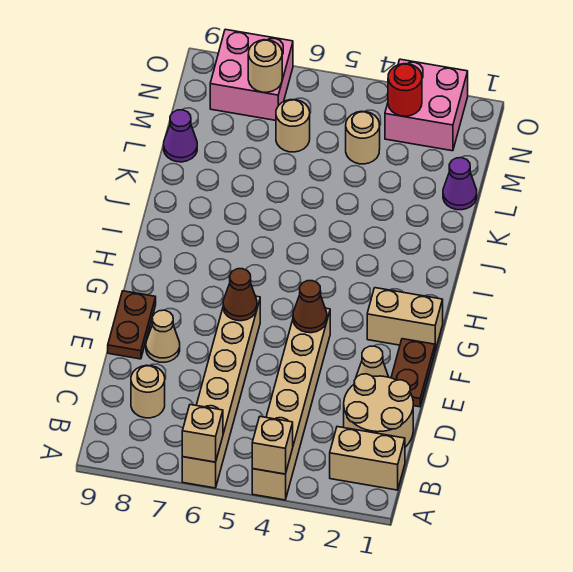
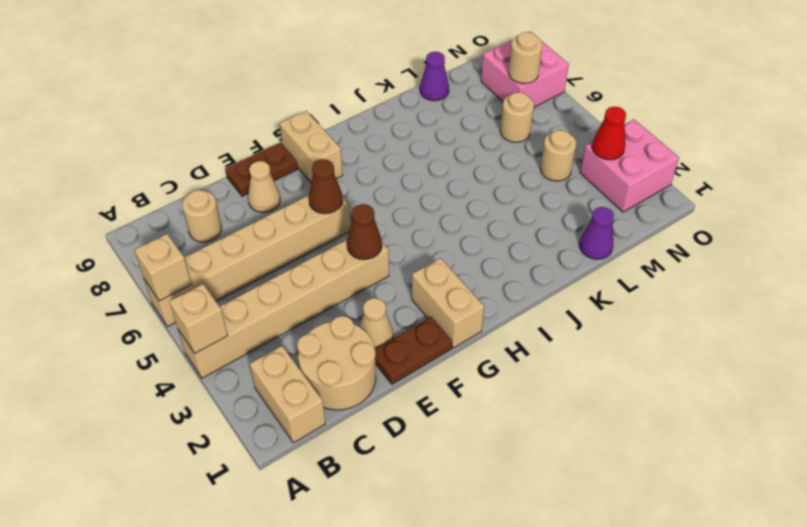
none -> tan 1x2 brick [280,111,343,182]
red 1x1 round brick [388,64,422,116] -> red 1x1 cone [592,107,626,160]

